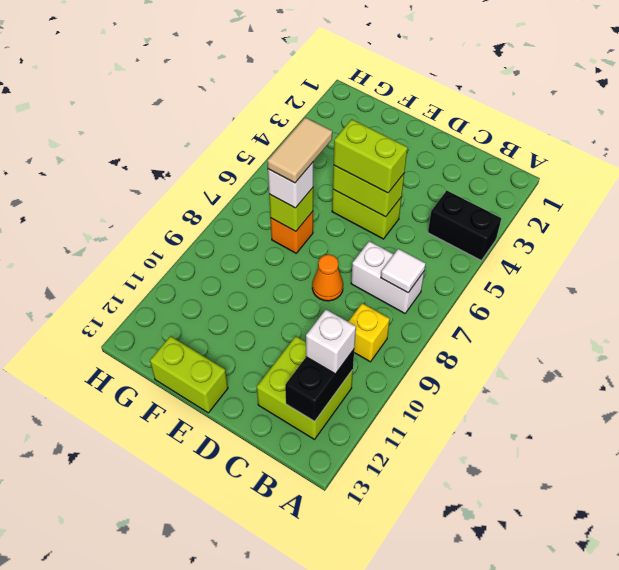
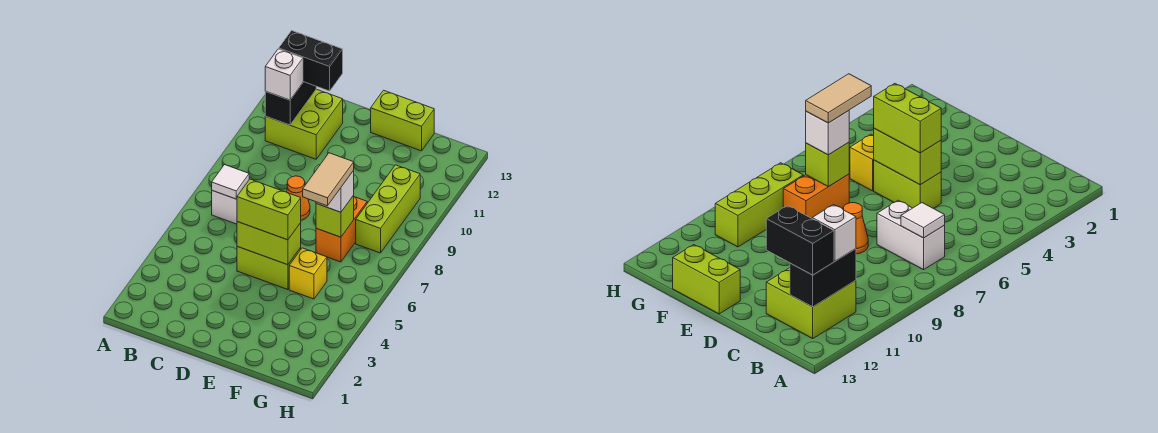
black 1x2 brick [428,190,501,261] -> black 1x2 brick moved to [279,31,343,91]
yellow 1x1 brick [348,303,390,362] -> yellow 1x1 brick moved to [289,248,327,299]
orange 1x1 brick [270,212,313,253] -> orange 1x2 brick [316,197,367,262]
none -> lime 1x3 brick [356,165,420,253]

